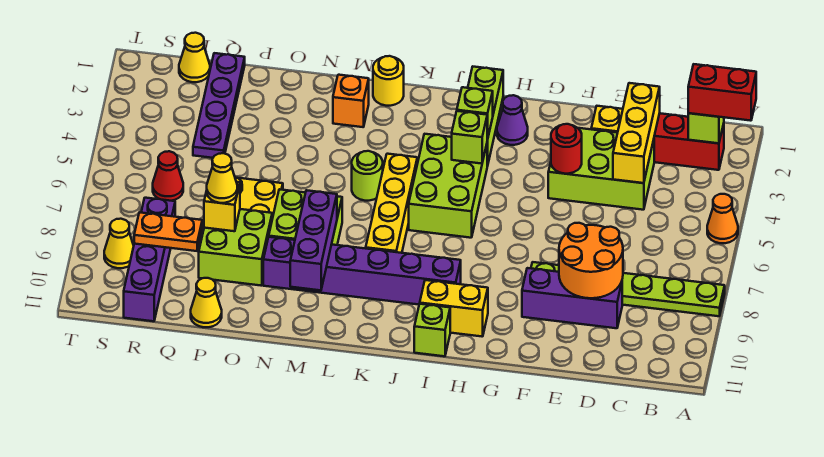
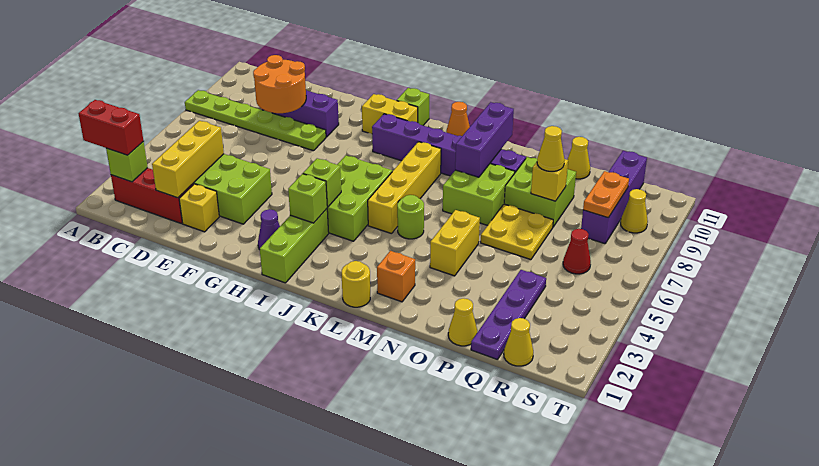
orange 1x1 cone [707,194,738,243] -> orange 1x1 cone moved to [446,102,470,136]
red 1x1 round brick [551,124,582,174] -> none
none -> yellow 1x2 brick [430,210,480,276]
none -> yellow 1x1 cone [448,298,477,346]
orange 1x2 plate [134,212,202,251] -> orange 1x2 plate turned to [583,171,629,218]

